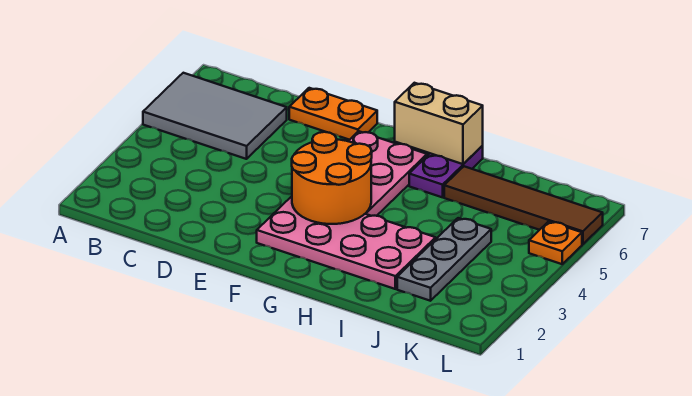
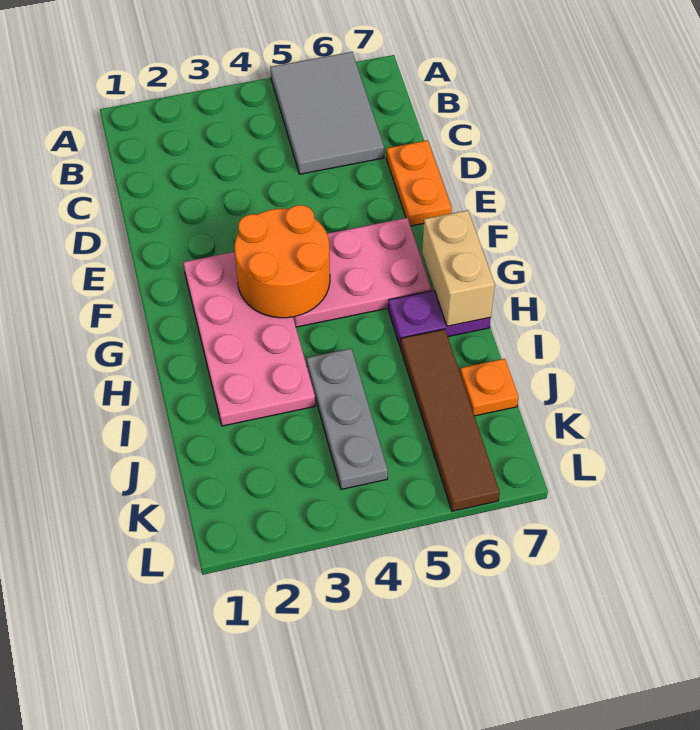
grey 1x3 plate [397,218,491,301] -> grey 1x3 plate turned to [307,348,388,489]
orange 1x1 plate [529,221,582,264] -> orange 1x1 plate moved to [460,359,519,416]

